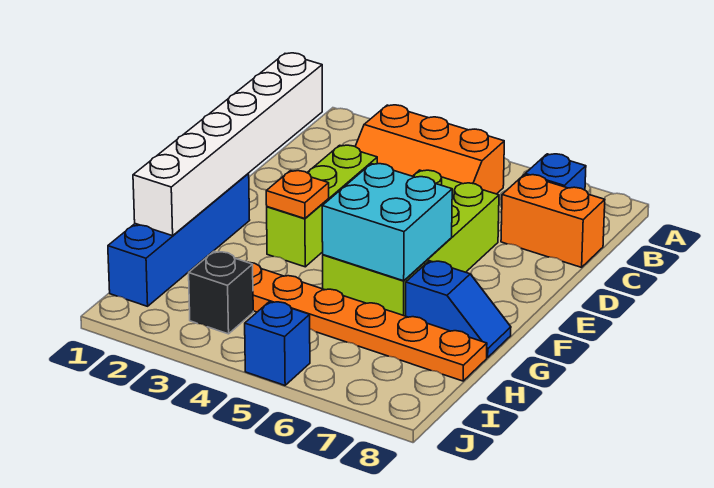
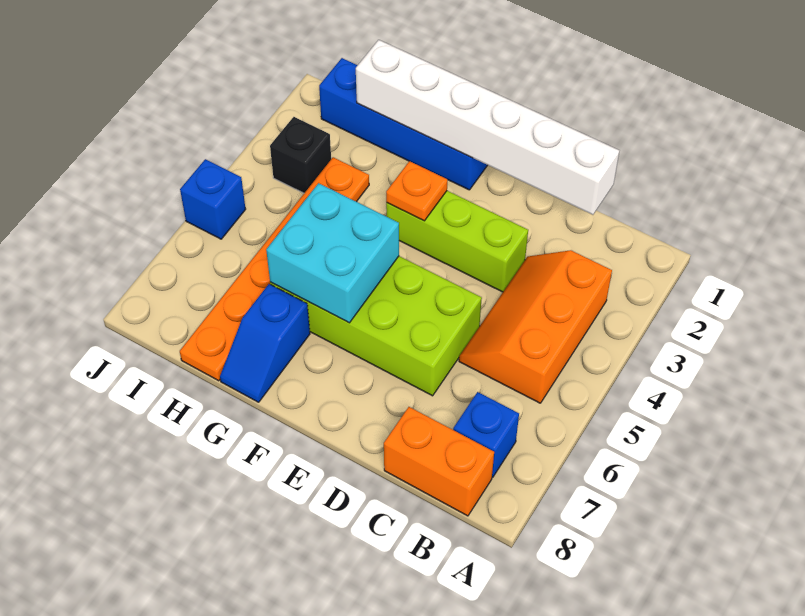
orange 1x2 brick [501,175,605,267] -> orange 1x2 brick turned to [384,407,494,516]

